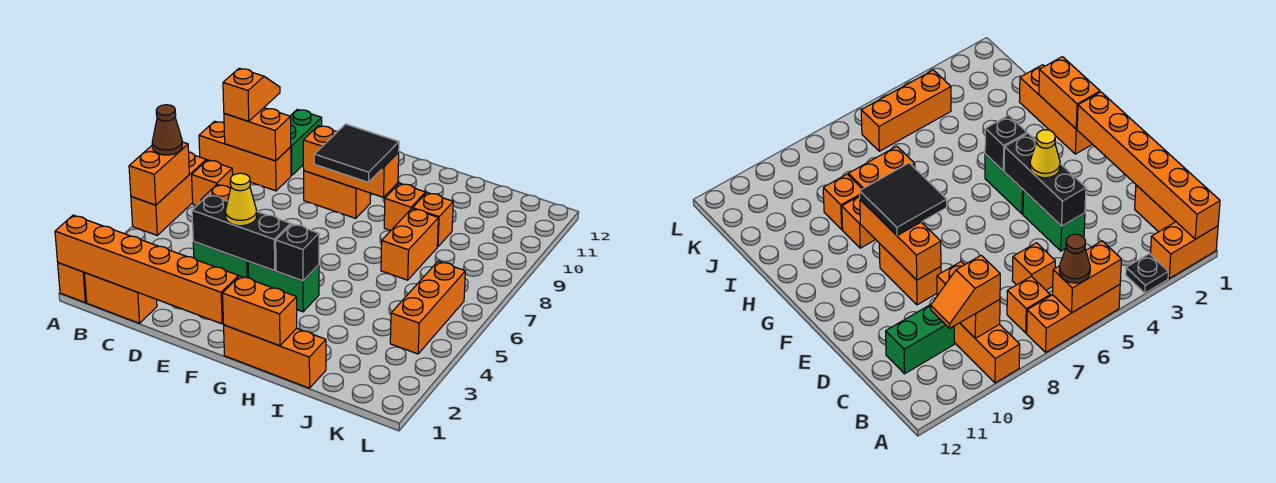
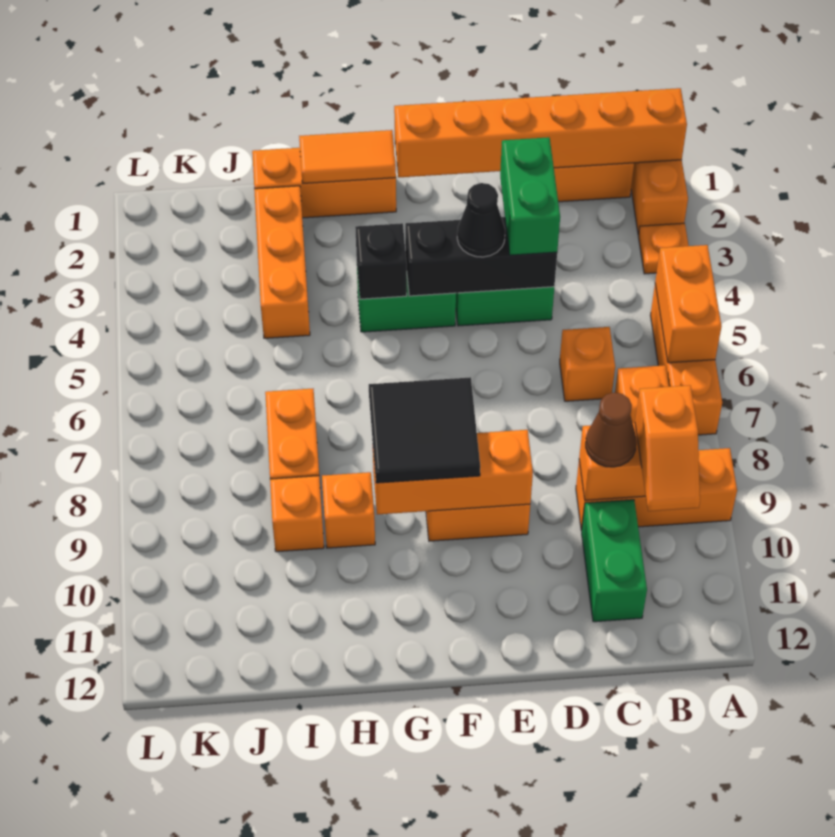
black 1x1 plate [1126,254,1168,293] -> orange 1x1 plate [638,223,689,274]
brown 1x1 cone [152,105,182,155] -> brown 1x1 cone moved to [586,393,636,467]
none -> green 1x2 brick [500,137,560,255]
yellow 1x1 cone [225,173,257,226] -> black 1x1 cone [457,183,505,257]
orange 1x2 brick [223,276,297,346] -> orange 1x2 tile [299,130,396,183]
orange 1x3 brick [390,261,465,354] -> orange 1x3 brick moved to [254,186,310,338]

